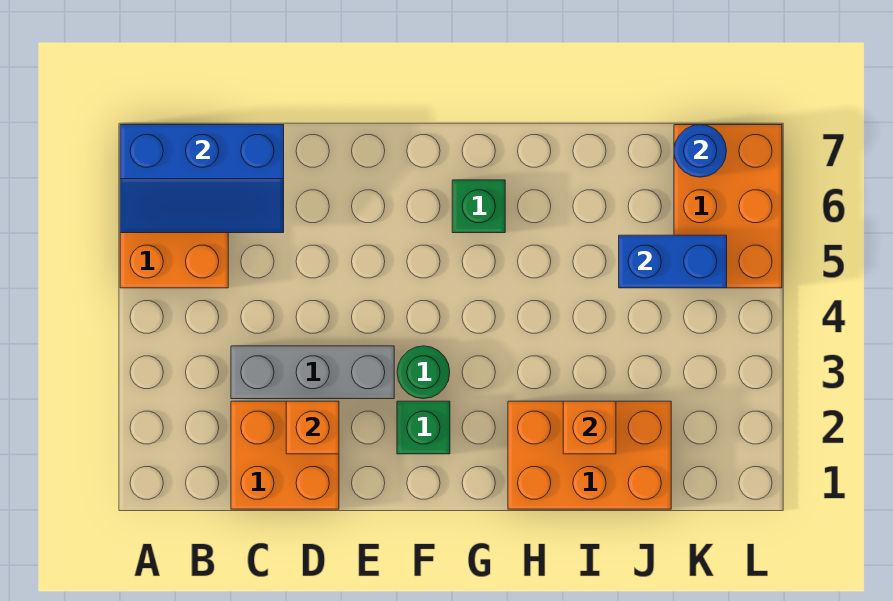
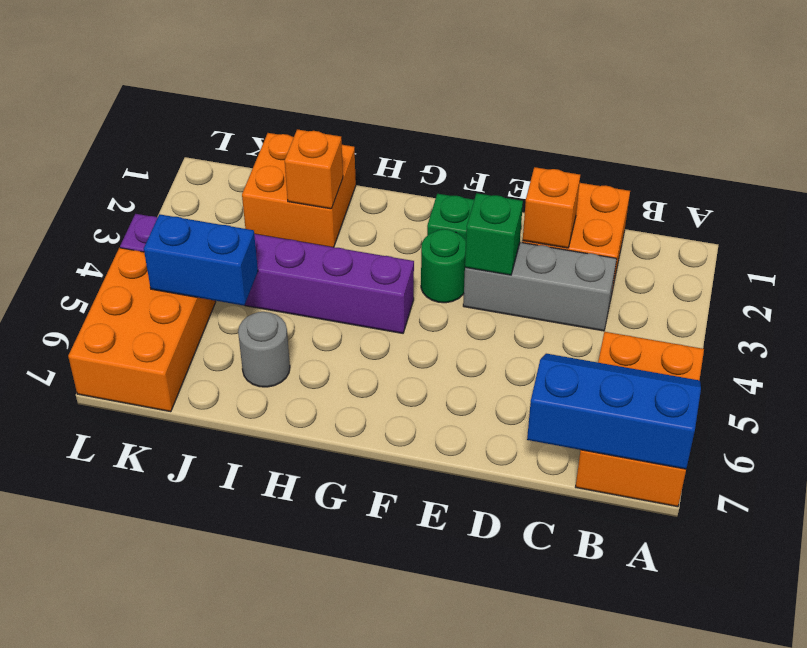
none -> purple 1x6 brick [120,214,414,333]
green 1x1 brick [452,180,505,233] -> green 1x1 brick moved to [465,193,523,275]
orange 2x3 brick [508,401,671,509] -> orange 2x2 brick [242,133,356,247]
none -> grey 1x1 round brick [238,312,290,387]
blue 1x1 round brick [674,125,726,177] -> none

